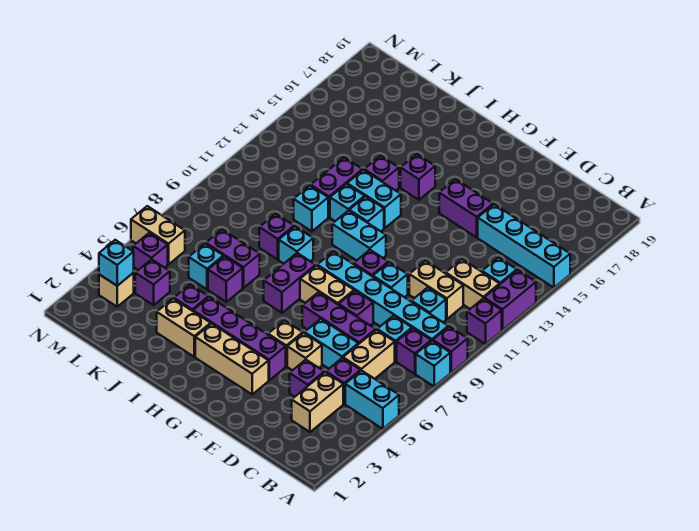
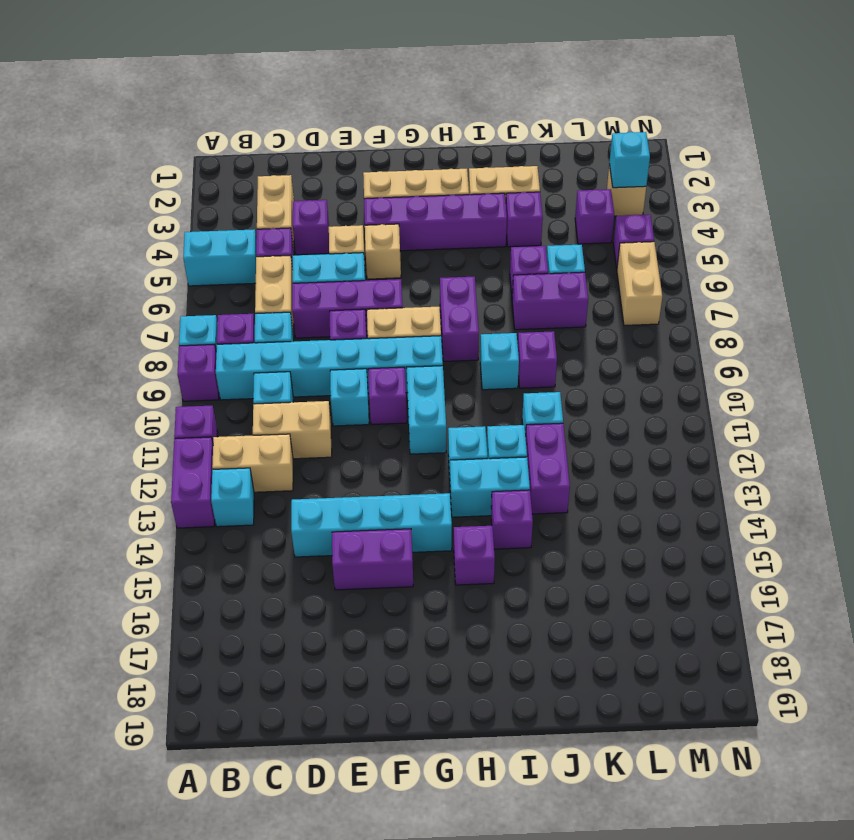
cyan 1x4 brick [478,204,570,288] -> cyan 1x4 brick moved to [291,493,452,557]
cyan 1x2 brick [332,210,386,261] -> cyan 1x2 brick turned to [407,366,446,454]
tan 1x2 brick [131,206,185,264] -> tan 1x2 brick turned to [617,242,662,325]

